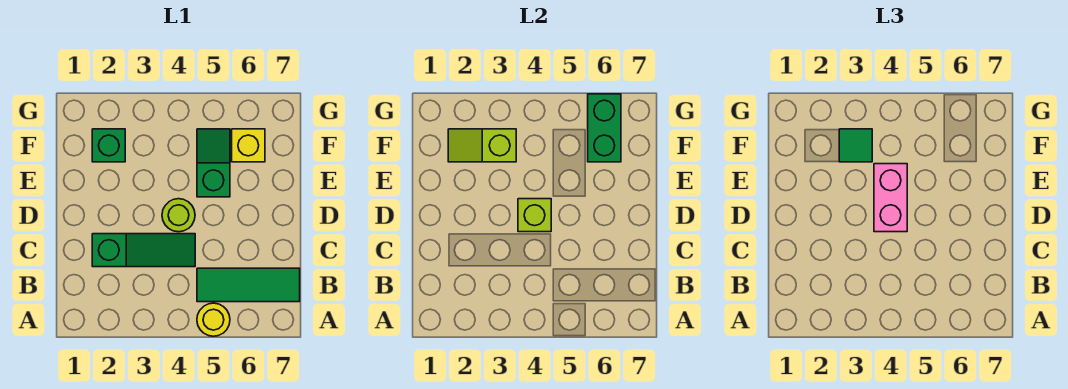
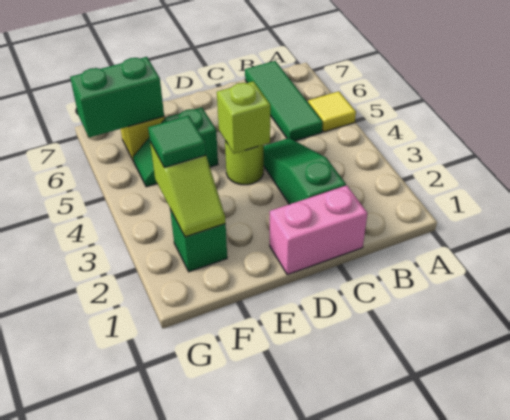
yellow 1x1 round brick [197,303,230,336] -> yellow 1x1 tile [308,91,356,132]
pink 1x2 brick [874,164,907,232] -> pink 1x2 brick moved to [270,185,367,275]

